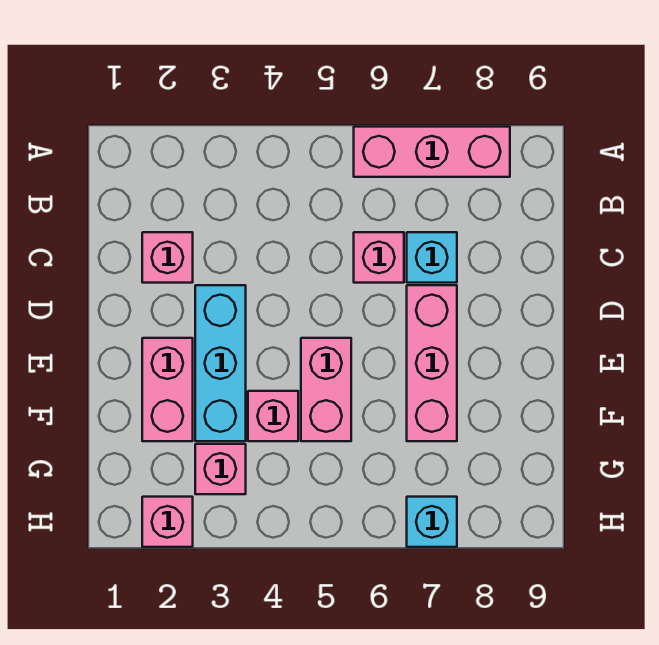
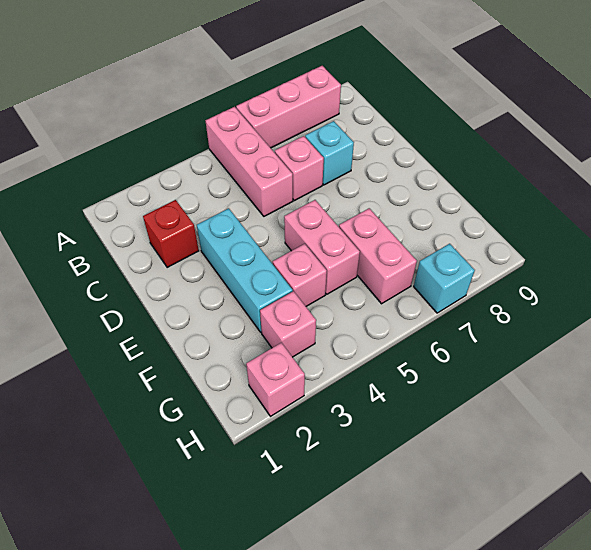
pink 1x1 brick [142,232,193,283] -> red 1x1 brick [143,200,199,268]
pink 1x3 brick [407,285,457,441] -> pink 1x3 brick moved to [206,107,293,216]
pink 1x2 brick [142,338,193,441] -> pink 1x2 brick moved to [339,208,417,304]

